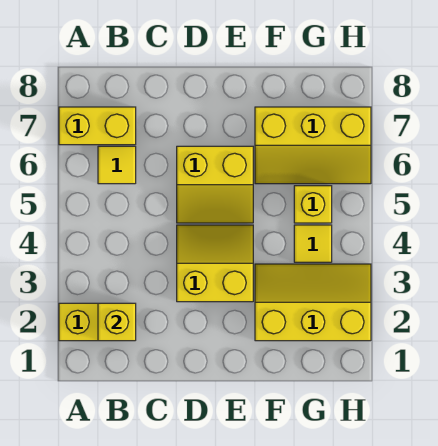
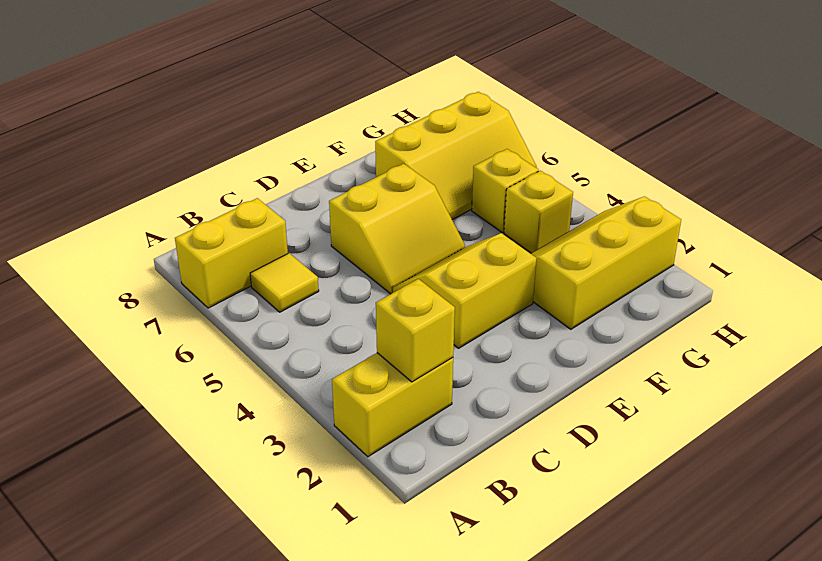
yellow 1x1 tile [294,225,332,262] -> yellow 1x1 brick [504,171,573,253]

